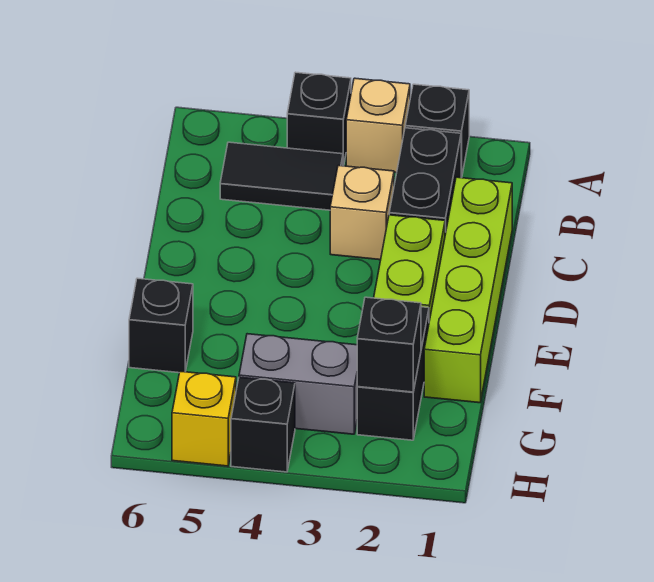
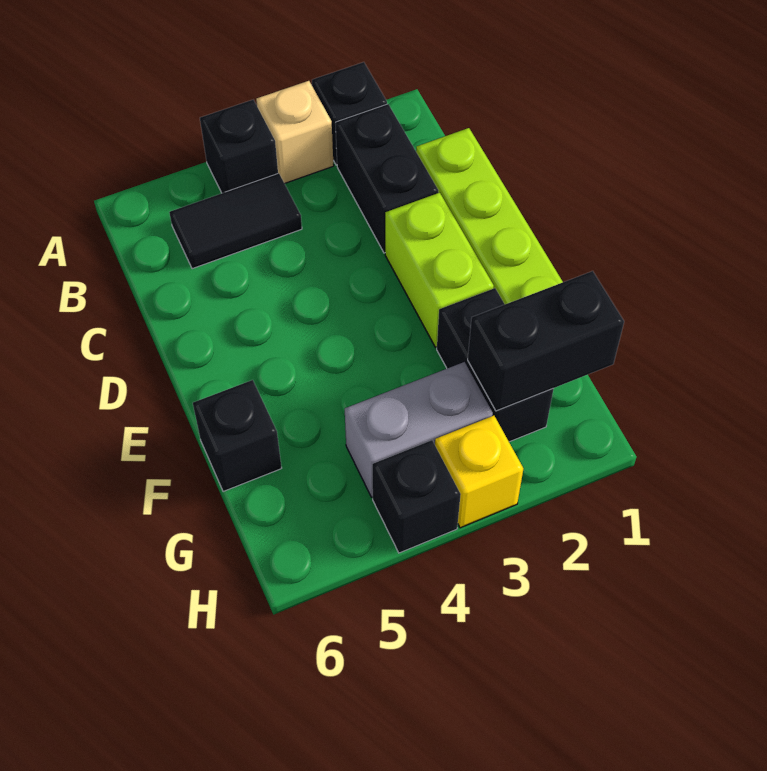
tan 1x1 brick [330,165,394,260] -> none
black 1x1 brick [357,297,421,392] -> black 1x2 brick [468,271,624,411]
yellow 1x1 brick [172,371,236,466] -> yellow 1x1 brick moved to [435,416,523,528]

